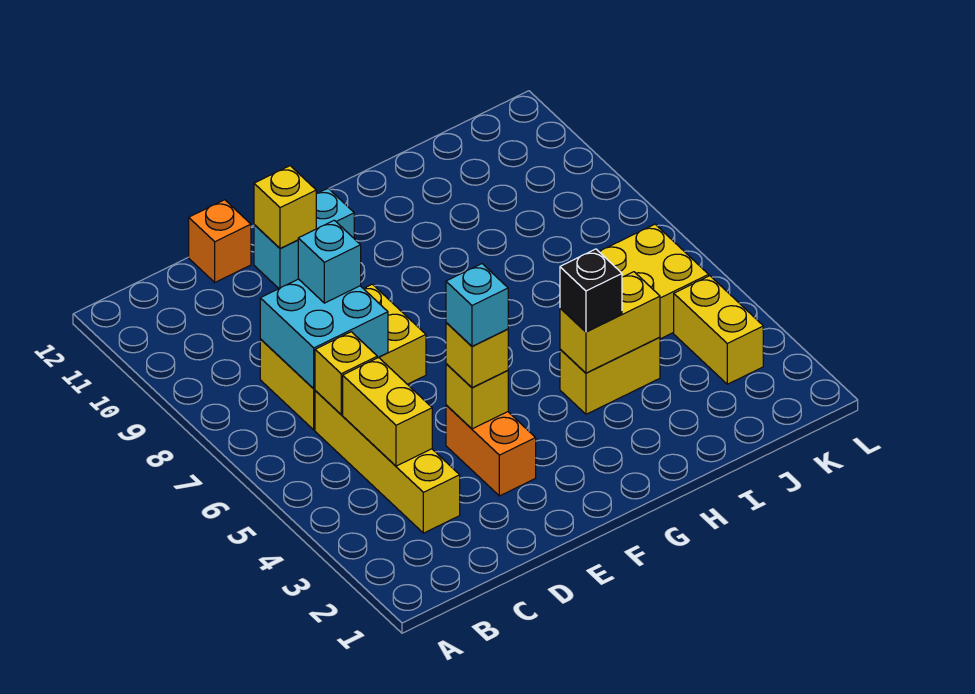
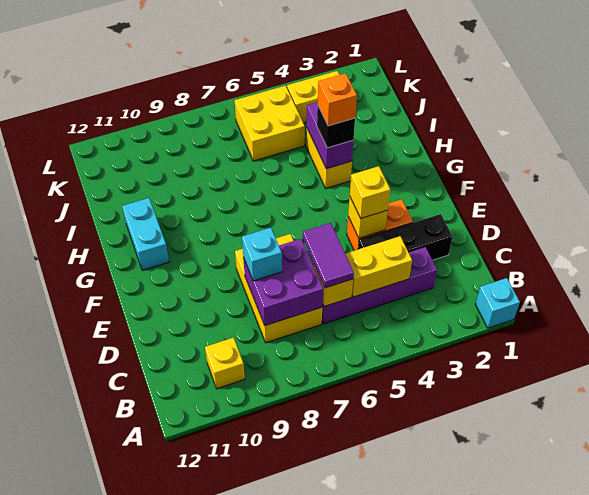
yellow 1x4 brick [315,391,460,533] -> purple 1x4 brick [322,247,437,324]
none -> purple 1x2 tile [303,223,354,288]
cyan 2x2 brick [260,279,388,389] -> purple 2x2 brick [243,239,323,326]
none -> black 1x3 brick [358,214,453,260]
orange 1x1 brick [189,200,251,282] -> orange 1x1 brick moved to [318,73,357,126]
cyan 1x1 brick [446,264,508,346] -> cyan 1x1 brick moved to [475,278,520,328]
cyan 1x2 brick [254,189,354,288] -> cyan 1x2 brick moved to [122,198,169,270]
yellow 1x1 brick [254,166,316,248] -> yellow 1x1 brick moved to [205,338,245,389]
yellow 1x2 brick [560,272,660,373] -> purple 1x2 brick [306,102,353,169]

